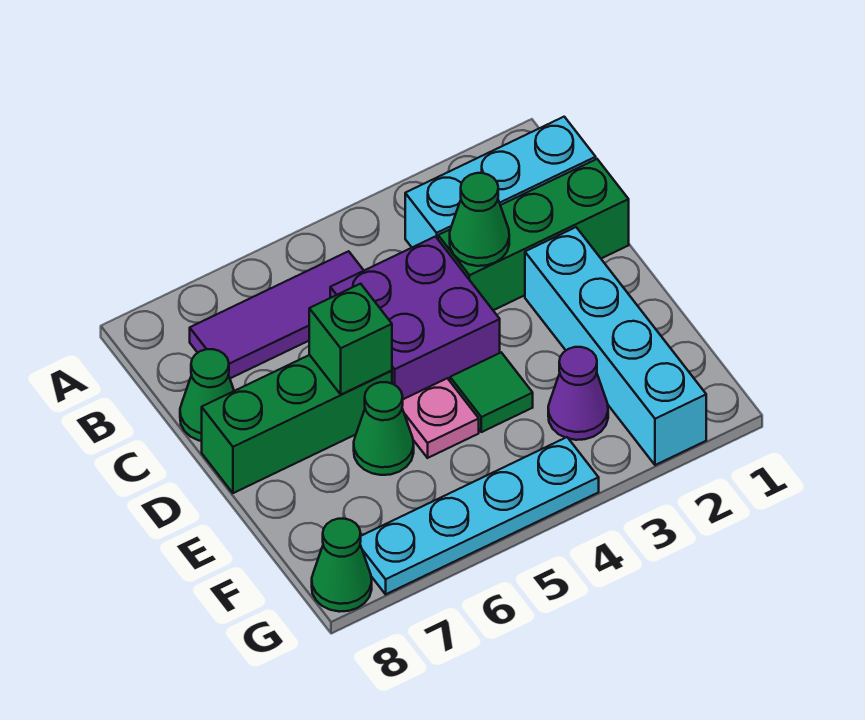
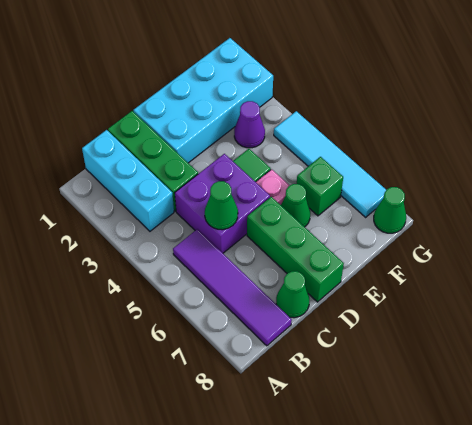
purple 1x3 tile [190,251,364,378] -> purple 1x4 tile [173,229,292,346]
green 1x1 cone [450,173,509,266] -> green 1x1 cone moved to [205,181,238,230]
cyan 1x4 brick [525,227,706,465] -> cyan 2x4 brick [133,38,273,163]
green 1x1 brick [309,284,392,394] -> green 1x1 brick moved to [297,157,343,216]
cyan 1x4 plate [360,437,599,594] -> cyan 1x4 tile [274,111,386,217]

